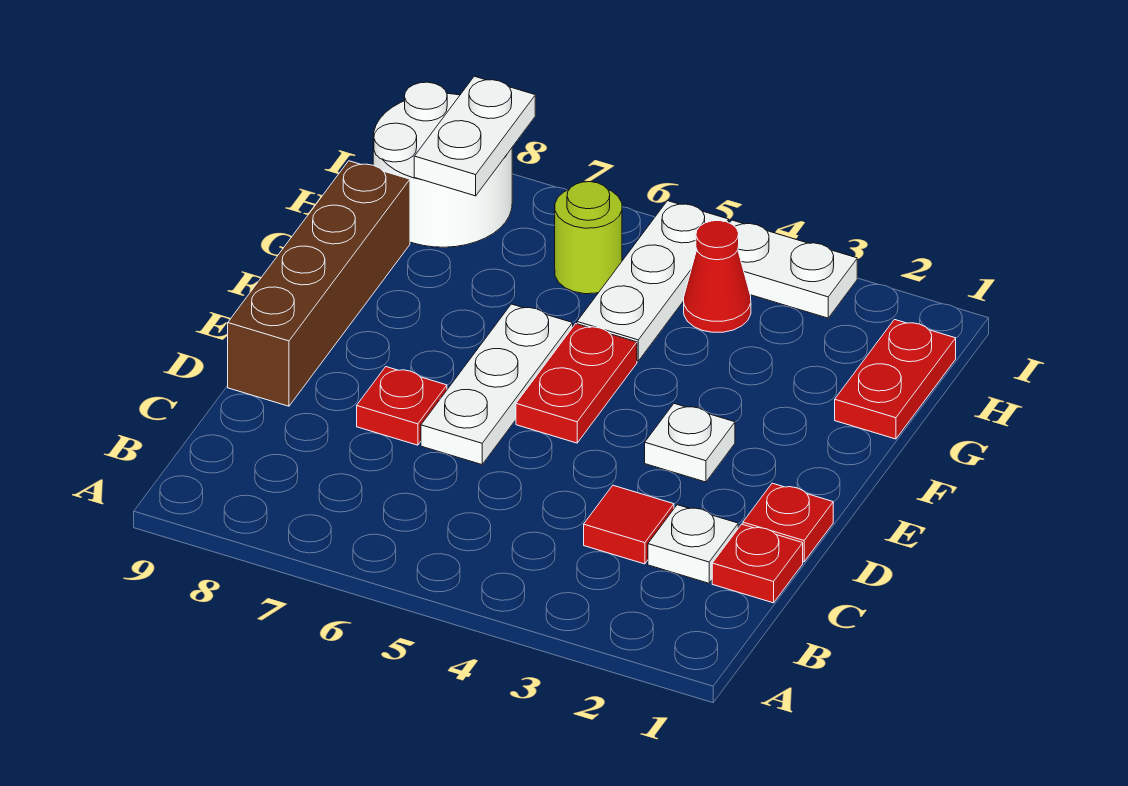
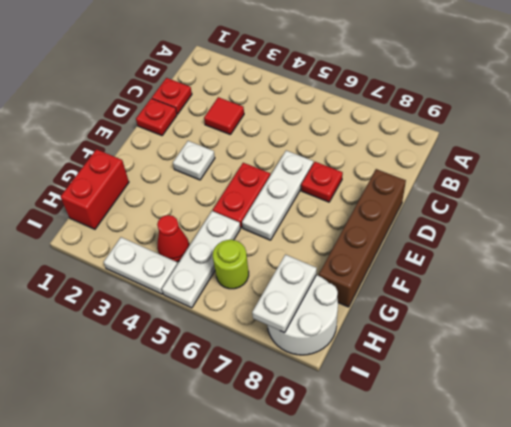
white 1x1 plate [648,505,738,583] -> none
red 1x2 plate [835,320,956,439] -> red 1x2 brick [60,149,129,229]

